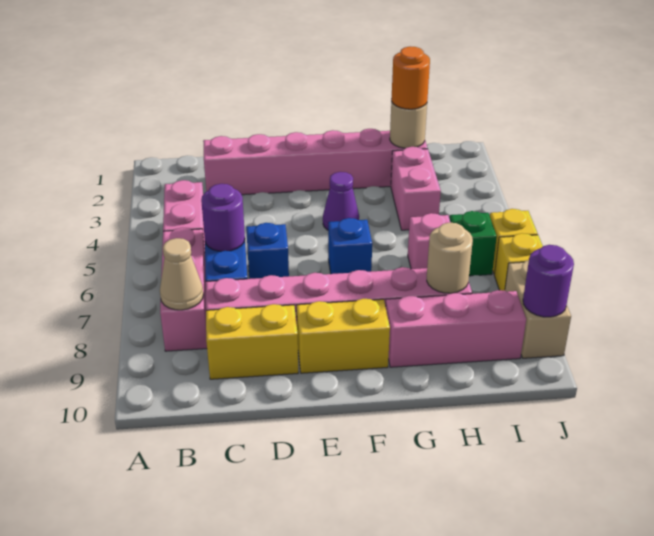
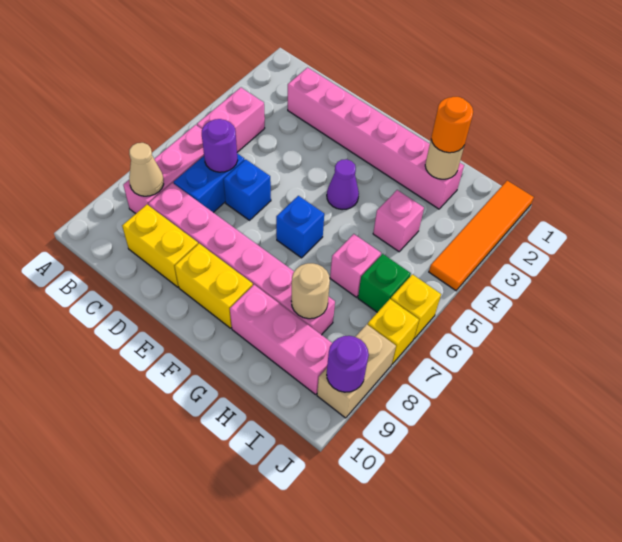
pink 1x2 brick [391,147,441,230] -> pink 1x1 brick [373,190,424,252]
none -> orange 1x4 tile [429,181,534,290]

